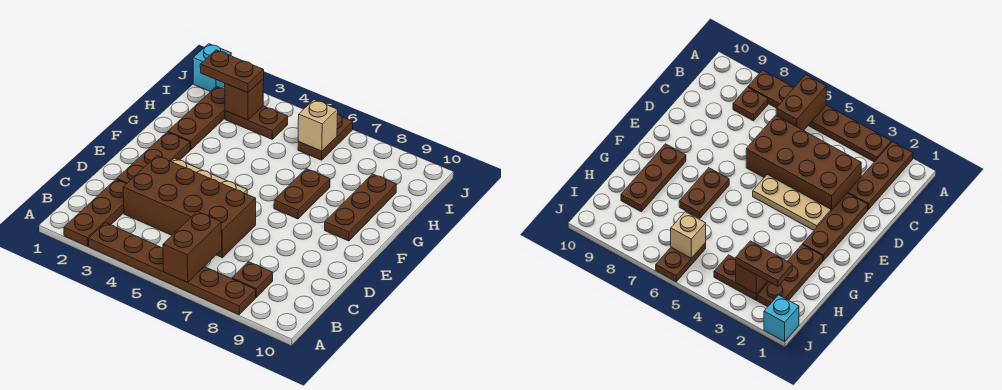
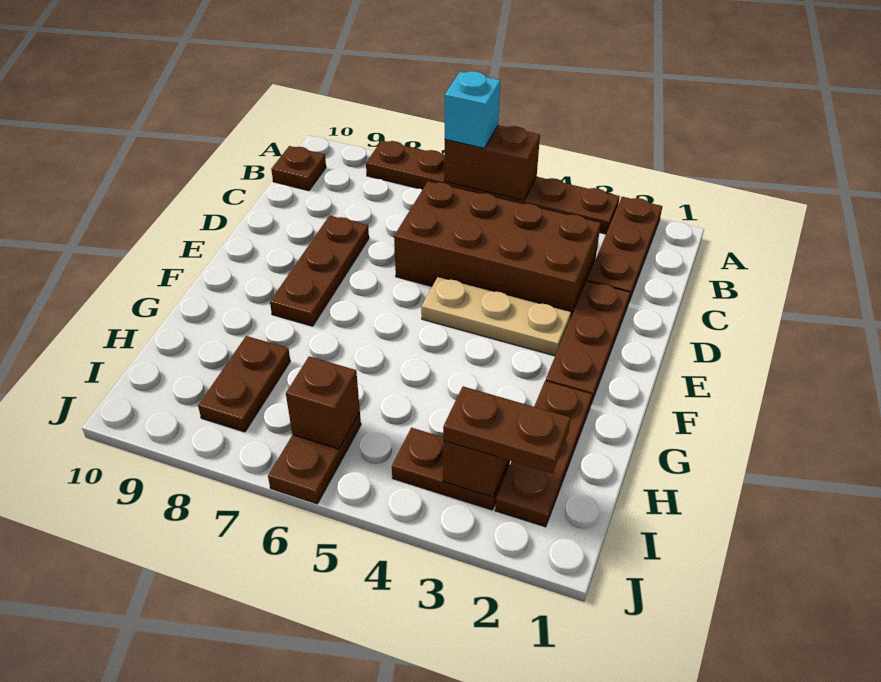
brown 1x2 brick [163,211,222,283] -> brown 1x2 brick turned to [444,125,540,200]
brown 1x1 plate [232,262,273,297] -> brown 1x1 plate moved to [271,146,326,191]
brown 1x2 plate [274,169,330,219] -> brown 1x2 plate moved to [198,336,290,432]
brown 1x3 plate [325,174,397,241] -> brown 1x3 plate moved to [270,216,369,326]
tan 1x1 brick [298,100,338,151] -> brown 1x1 brick [286,356,360,449]
cyan 1x1 brick [193,44,231,92] -> cyan 1x1 brick moved to [445,71,500,148]

